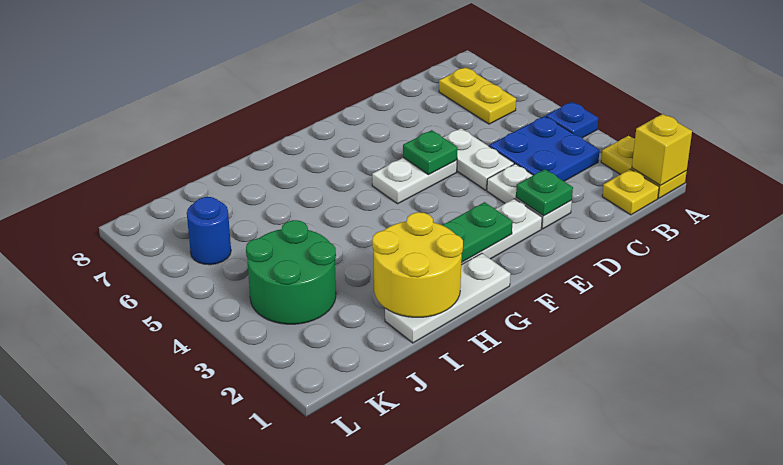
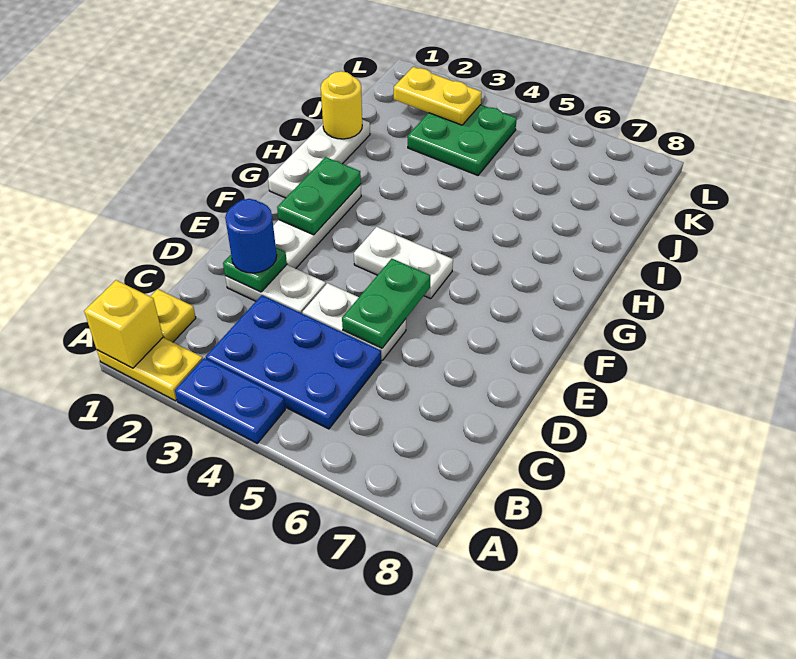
blue 1x1 plate [546,102,598,138] -> blue 1x2 plate [175,358,285,443]
blue 2x2 plate [489,116,600,181] -> blue 2x3 plate [206,295,381,429]
yellow 1x2 plate [439,67,516,124] -> yellow 1x2 plate moved to [394,67,482,125]
white 1x2 plate [372,158,457,204] -> white 1x2 plate turned to [354,227,453,299]
green 1x1 plate [403,130,458,175] -> green 1x2 plate [342,259,430,348]
yellow 2x2 round brick [372,212,463,317] -> yellow 1x1 round brick [321,71,362,139]
green 2x2 round brick [246,220,336,324] -> green 2x2 plate [408,105,517,175]
blue 1x1 round brick [187,197,231,265] -> blue 1x1 round brick moved to [225,199,277,273]

